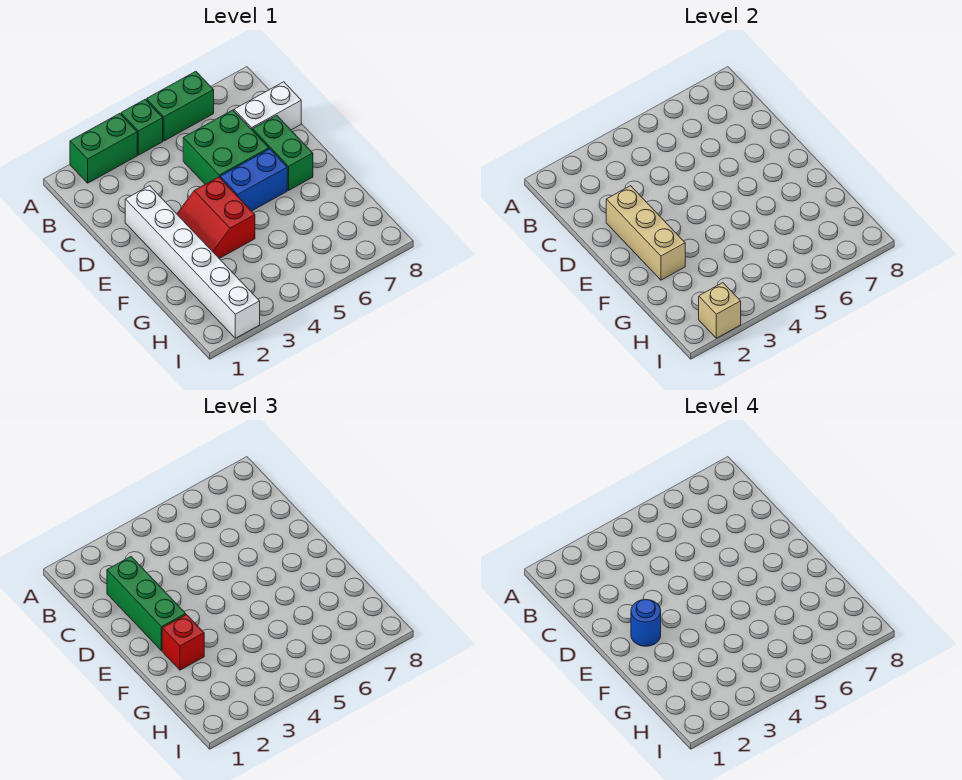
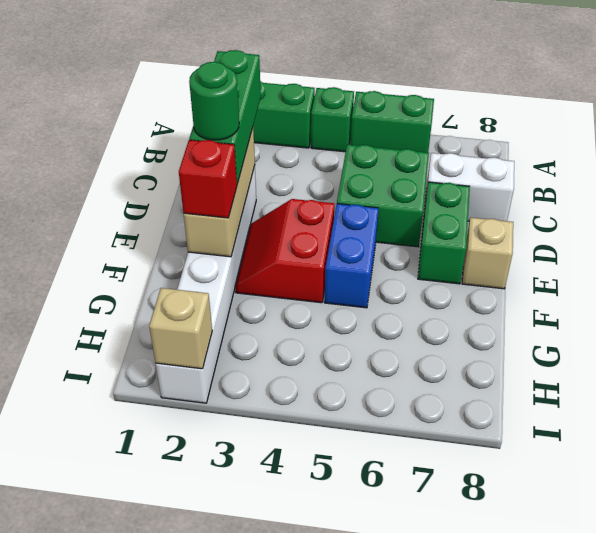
blue 1x1 round brick [631,600,661,646] -> green 1x1 round brick [189,62,239,140]
blue 1x2 brick [220,149,287,211] -> blue 1x2 brick turned to [324,204,379,308]
none -> tan 1x1 brick [462,217,513,289]

